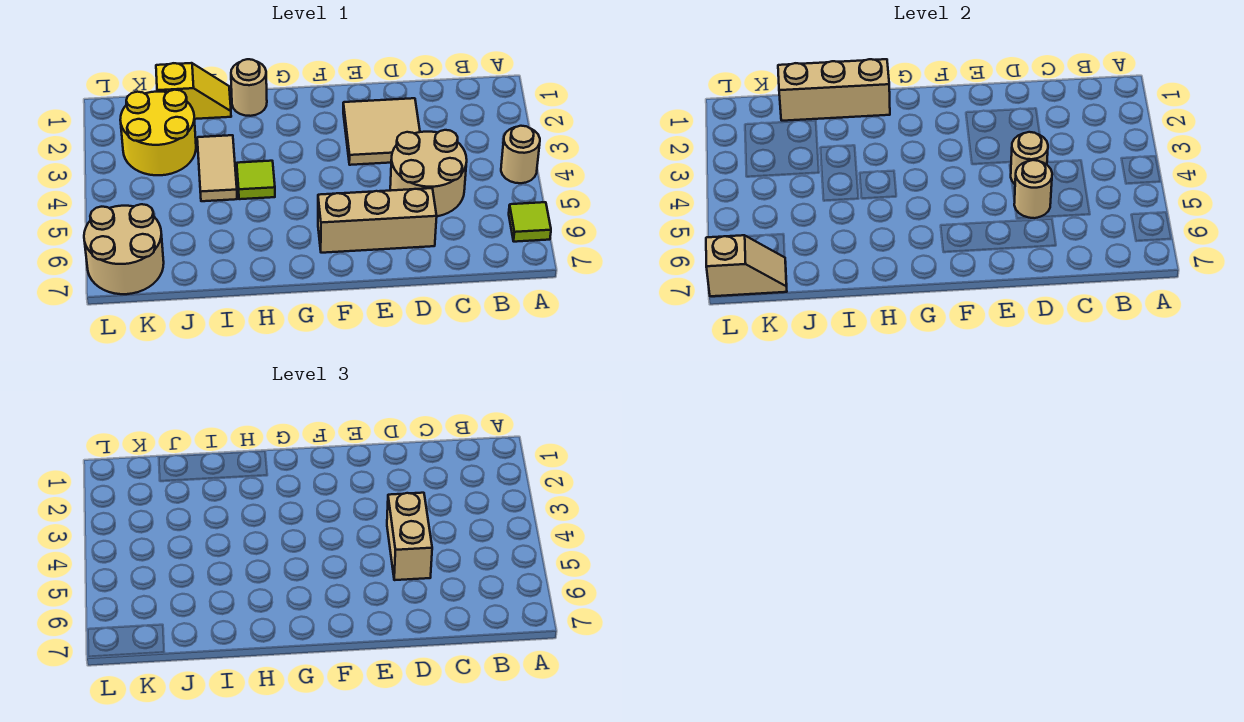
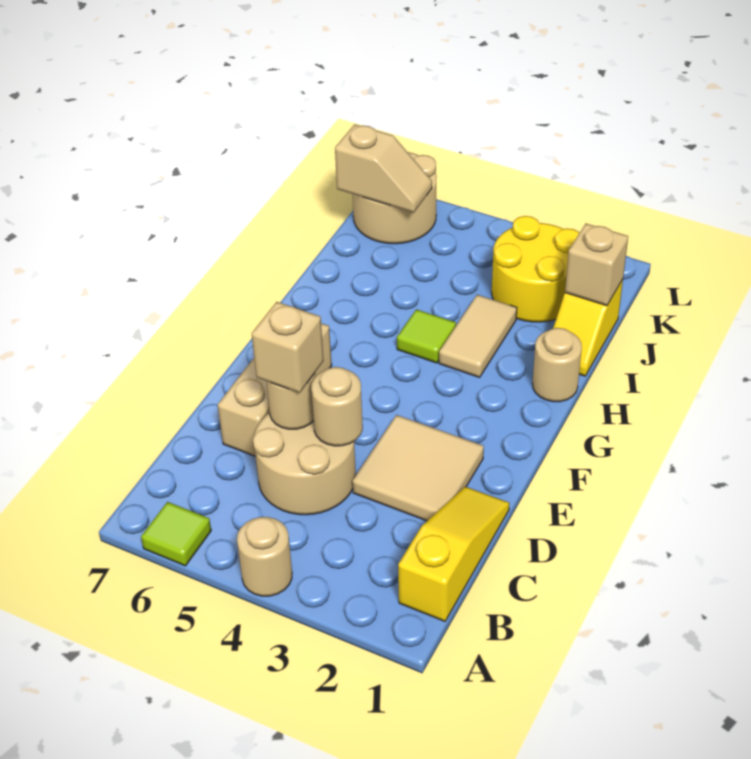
none -> yellow 1x3 slope [398,487,510,621]
tan 1x2 brick [387,493,432,580] -> tan 1x1 brick [251,302,324,393]
tan 1x3 brick [778,59,890,121] -> tan 1x1 brick [565,224,628,306]
tan 1x2 tile [197,135,237,201] -> tan 1x2 tile turned to [439,295,517,377]
tan 1x2 slope [706,235,787,296] -> tan 1x2 slope turned to [335,124,432,212]

